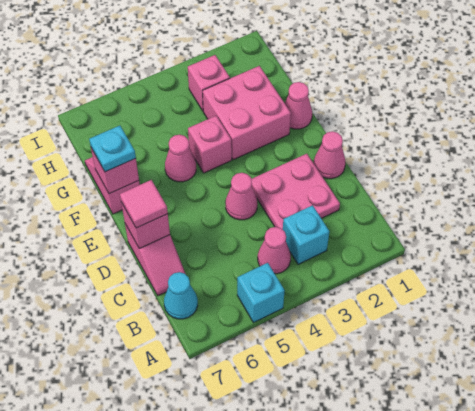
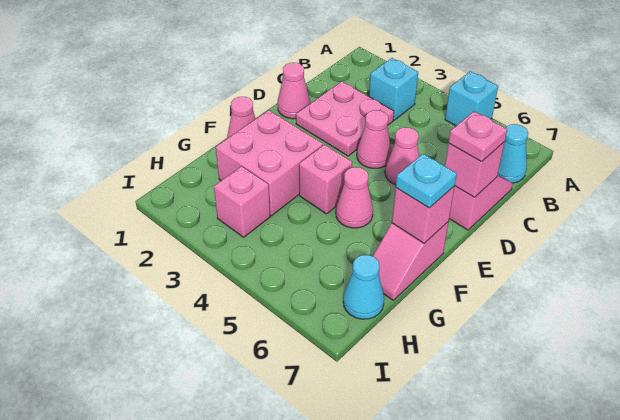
pink 1x1 cone [258,227,291,274] -> pink 1x1 cone moved to [385,127,419,185]
pink 1x1 tile [120,180,168,228] -> pink 1x1 plate [449,111,507,162]
none -> cyan 1x1 cone [343,255,384,319]

